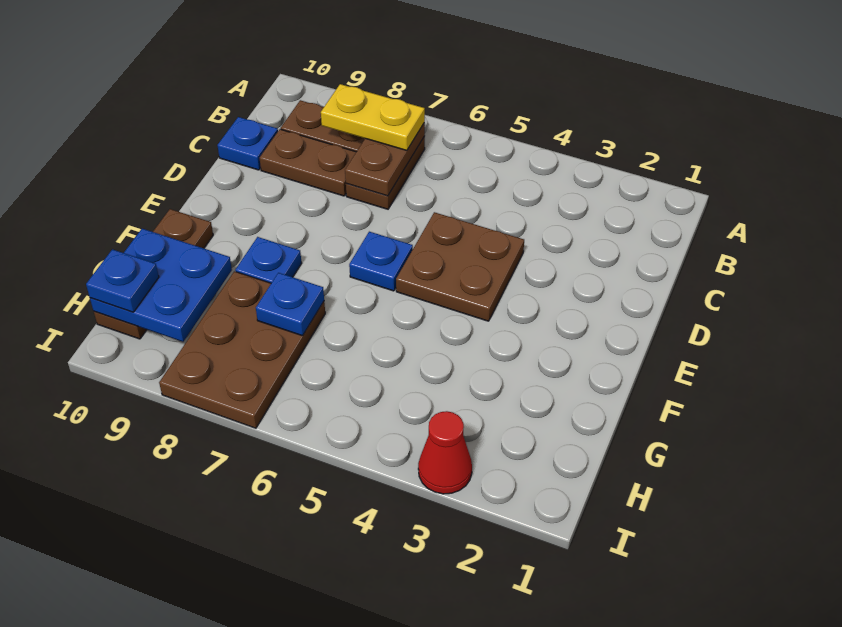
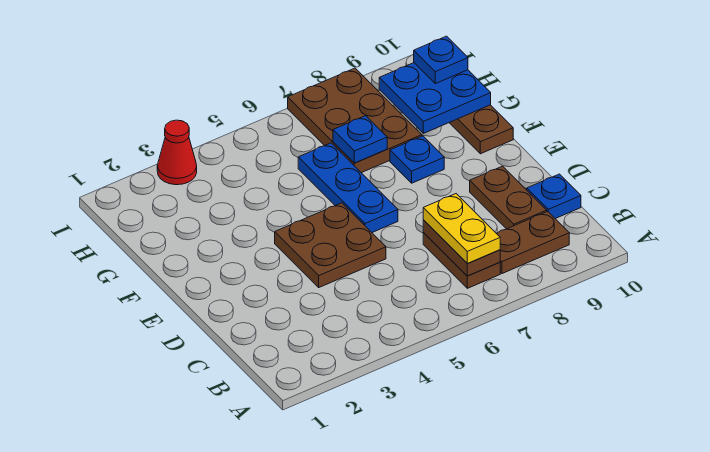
yellow 1x2 plate [321,84,425,150] -> yellow 1x2 plate turned to [423,194,500,264]
brown 1x2 plate [260,129,356,196] -> brown 1x2 plate turned to [470,166,547,229]
blue 1x1 plate [349,232,413,291] -> blue 1x3 plate [298,143,398,232]

